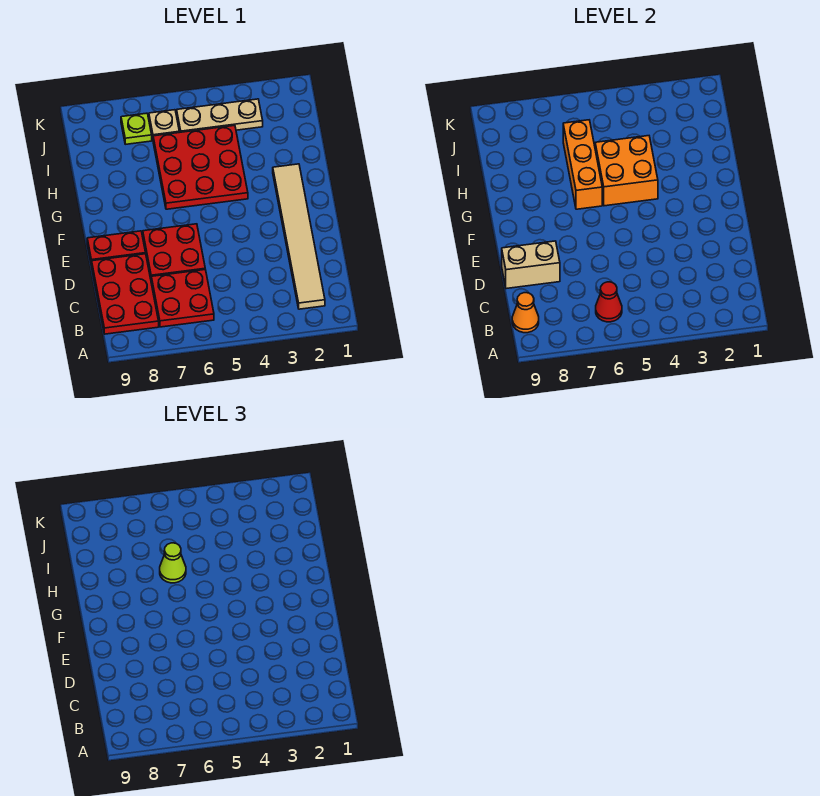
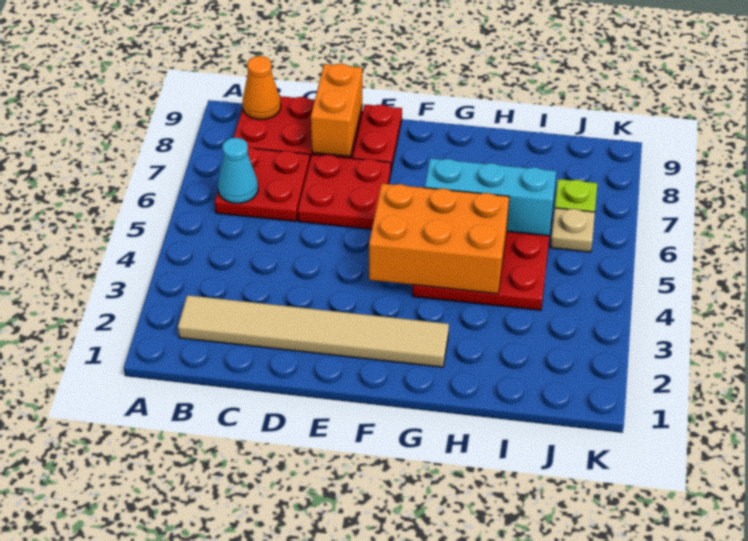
red 1x1 cone [596,282,622,322] -> cyan 1x1 cone [218,138,258,203]
tan 1x2 brick [502,241,560,289] -> orange 1x2 brick [311,64,362,157]
orange 2x2 brick [595,136,658,206] -> orange 2x3 brick [369,184,509,294]
orange 1x3 brick [563,120,602,209] -> cyan 1x3 brick [425,158,556,236]
lime 1x1 cone [160,543,186,583] -> none
tan 1x3 plate [177,99,263,132] -> none

